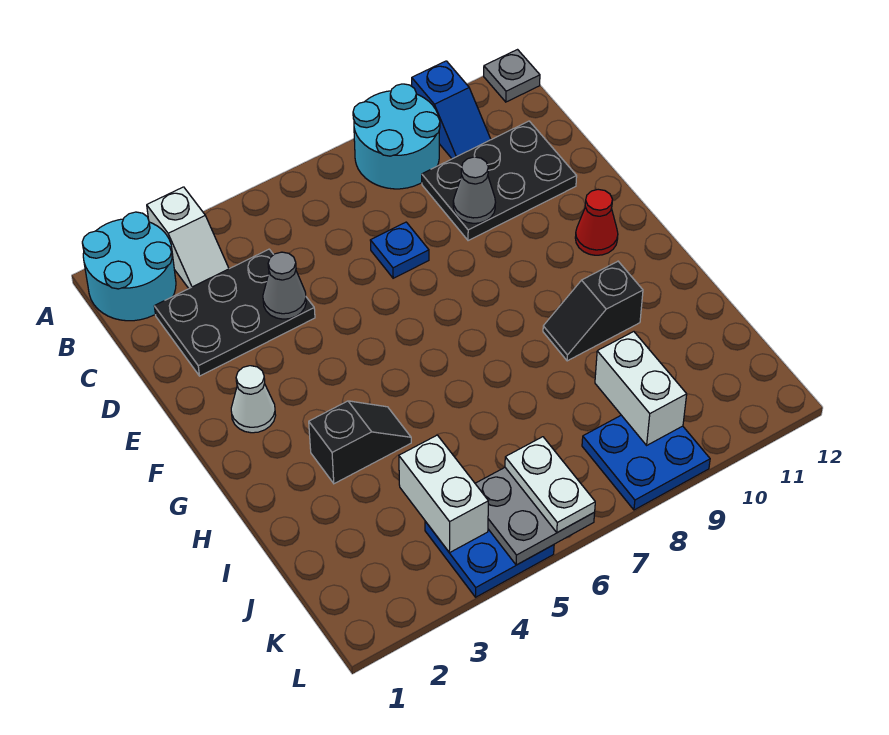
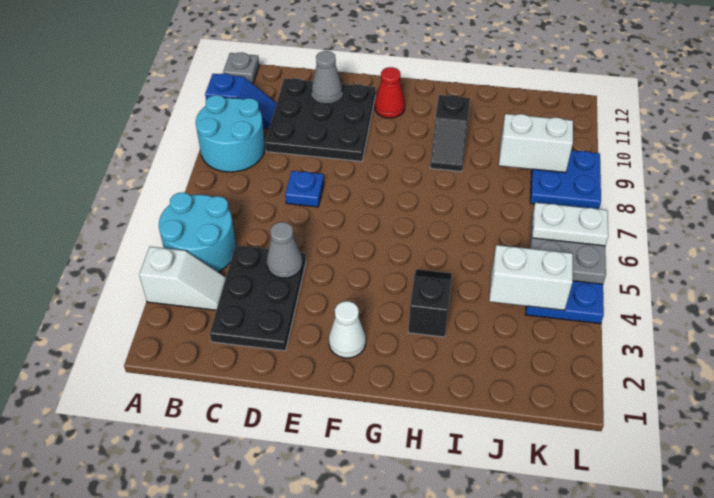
cyan 2x2 round brick [82,212,176,321] -> cyan 2x2 round brick moved to [159,192,236,272]
black 2x3 plate [422,121,577,241] -> black 3x3 plate [265,78,375,161]
grey 1x1 cone [453,157,495,223] -> grey 1x1 cone moved to [312,51,342,102]

